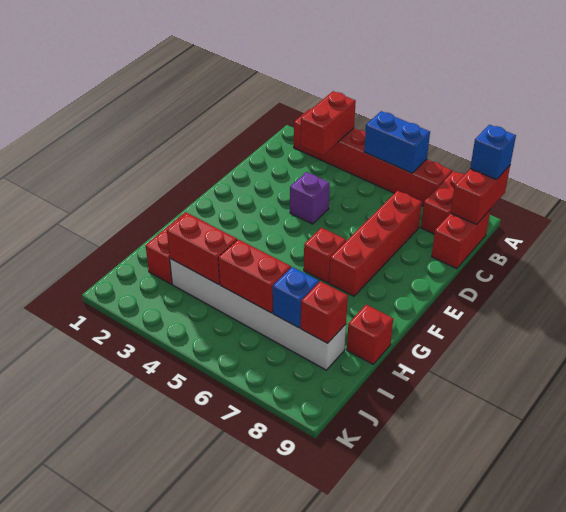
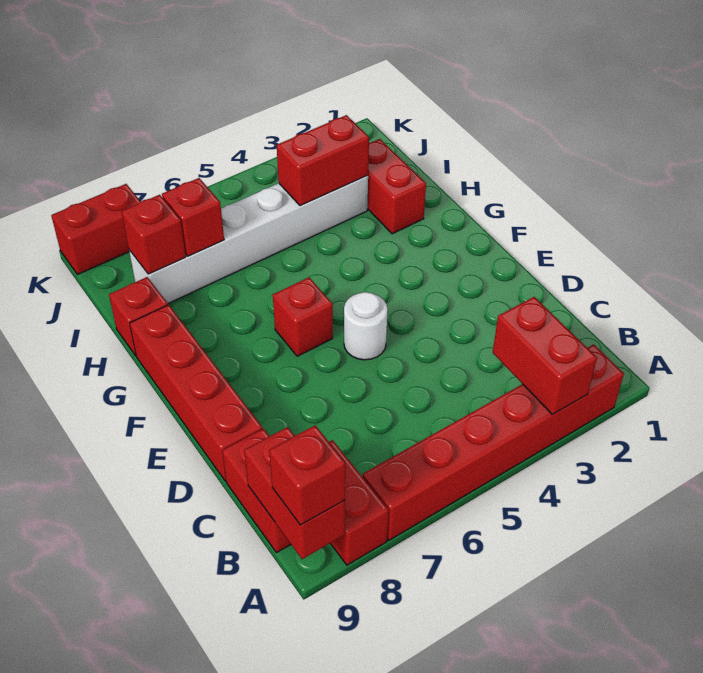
blue 1x2 brick [364,111,430,173] -> none
blue 1x1 brick [470,125,516,180] -> red 1x1 brick [269,425,345,525]
red 1x4 brick [329,191,422,296] -> red 1x4 brick moved to [130,305,262,481]
purple 1x1 brick [290,172,330,224] -> none
none -> white 1x1 round brick [344,292,388,360]
red 1x2 brick [218,239,291,313] -> red 1x2 brick moved to [51,184,141,275]
blue 1x1 brick [273,267,319,328] -> red 1x1 brick [162,178,224,256]

